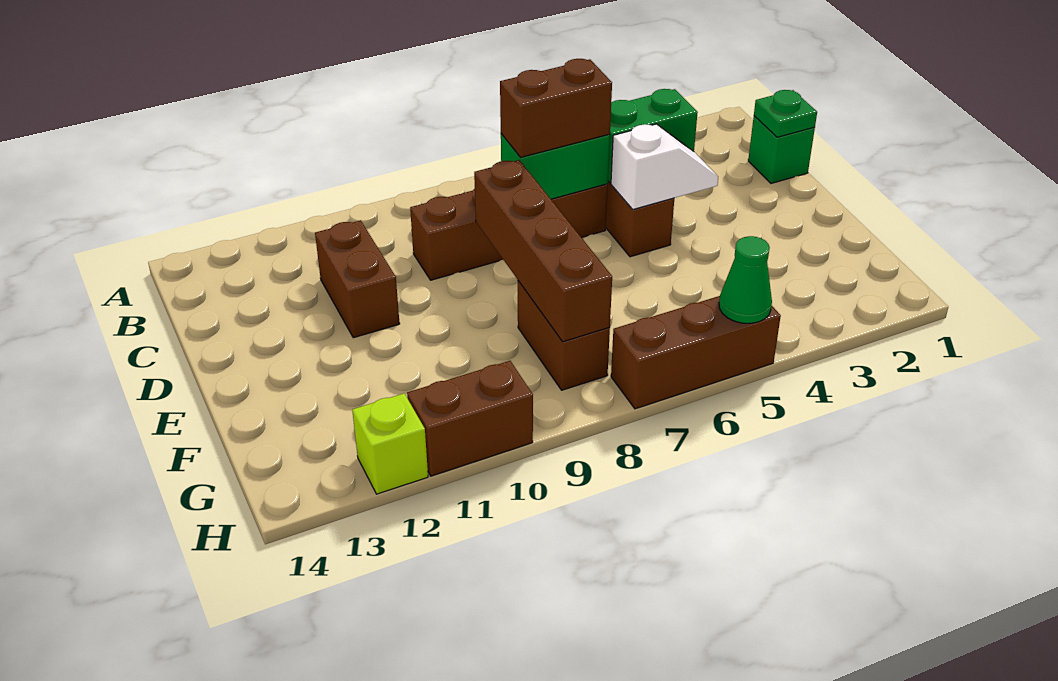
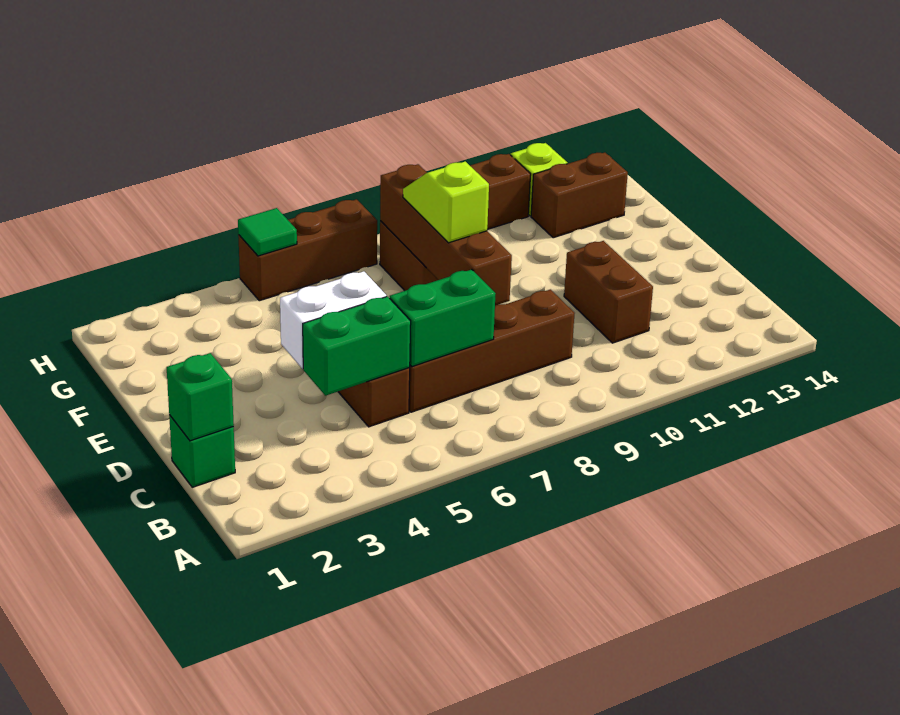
green 1x1 plate [754,90,817,137] -> green 1x1 brick [167,353,234,441]
brown 1x2 brick [500,59,612,157] -> brown 1x2 brick moved to [531,153,628,238]
white 1x2 slope [611,124,718,209] -> white 1x2 brick [280,271,386,369]
none -> lime 1x2 slope [403,162,489,243]
green 1x1 cone [719,236,772,323] -> green 1x1 tile [238,208,297,256]

